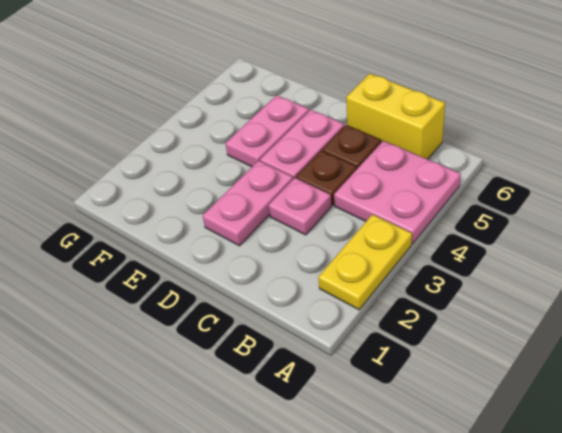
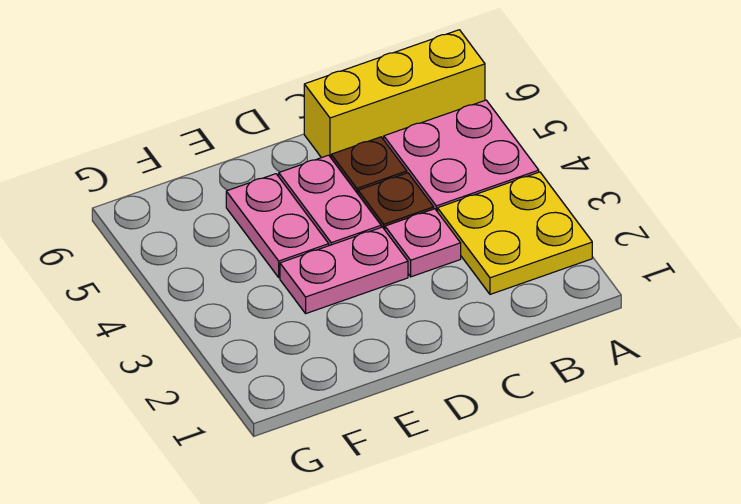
yellow 1x2 plate [318,215,412,310] -> yellow 2x2 plate [438,172,592,294]
yellow 1x2 brick [346,74,445,159] -> yellow 1x3 brick [304,30,485,158]
pink 1x2 plate [203,161,293,246] -> pink 1x2 plate turned to [280,227,408,313]

